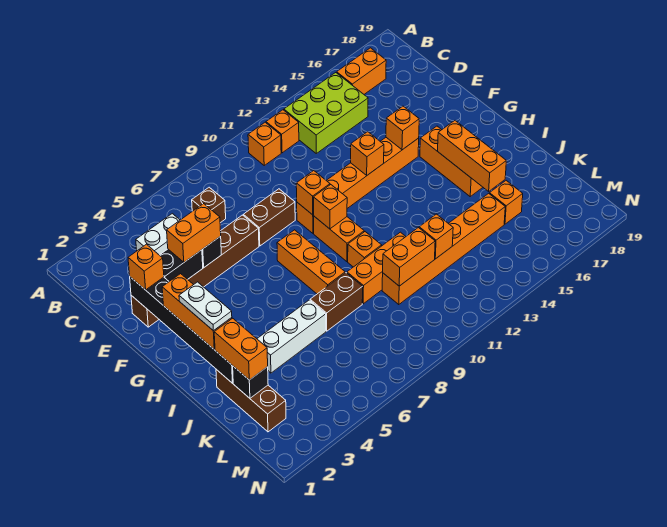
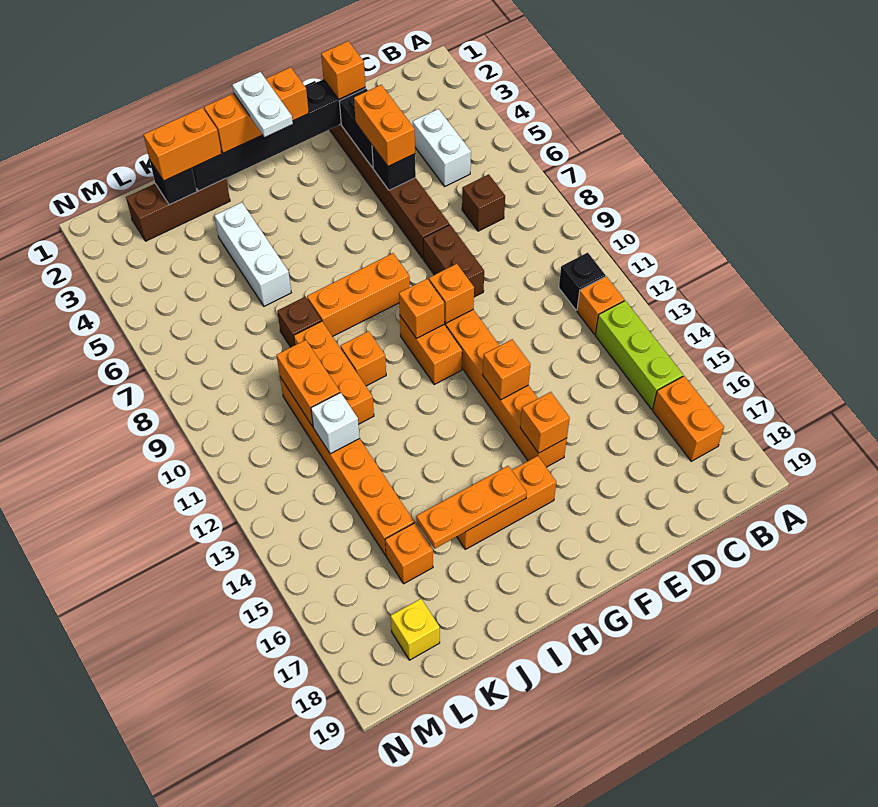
orange 1x1 brick [248,122,281,165] -> black 1x1 brick [559,253,606,310]
lime 2x3 brick [284,73,368,153] -> lime 1x3 brick [595,301,683,409]
orange 1x2 brick [314,216,364,262] -> orange 1x2 brick turned to [400,316,462,384]
white 1x2 plate [179,282,232,331] -> white 1x2 plate turned to [232,72,293,137]
orange 1x3 brick [438,121,506,191] -> orange 1x3 plate [416,466,527,548]
brown 1x2 brick [310,273,363,331] -> brown 1x1 brick [277,297,321,347]
orange 1x1 brick [419,214,453,259] -> white 1x1 brick [311,392,360,454]
none -> yellow 1x1 brick [391,599,440,660]

